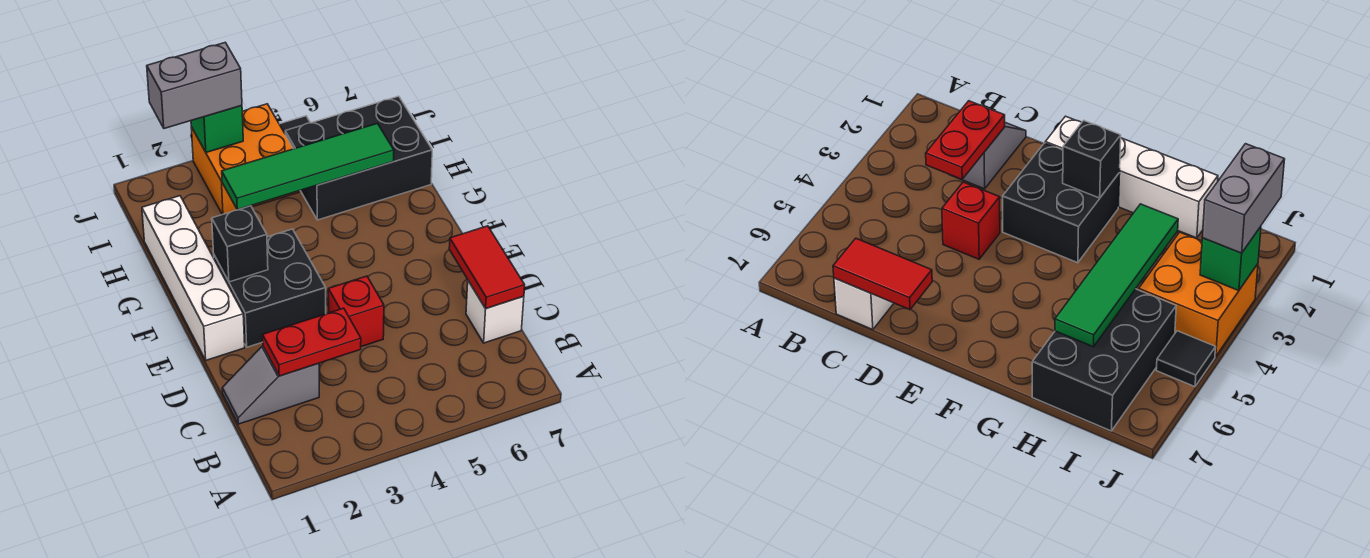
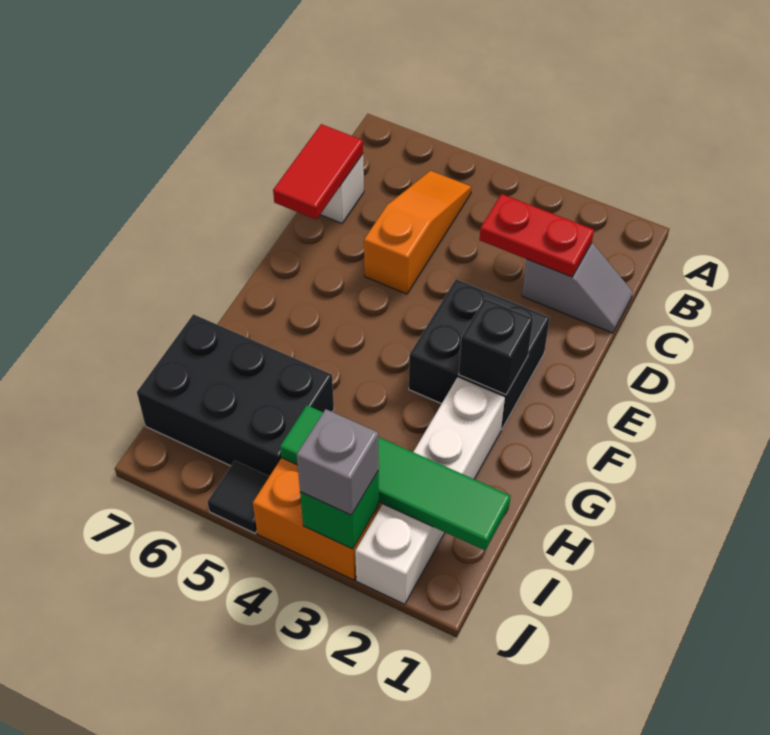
none -> orange 1x3 slope [364,171,471,294]
red 1x1 brick [328,276,384,347] -> none
white 1x4 brick [142,196,245,360] -> white 1x4 brick moved to [355,377,505,604]
green 1x4 tile [222,123,394,210] -> green 1x4 tile moved to [280,405,511,551]
grey 1x2 brick [147,43,242,129] -> grey 1x1 brick [297,409,379,515]

